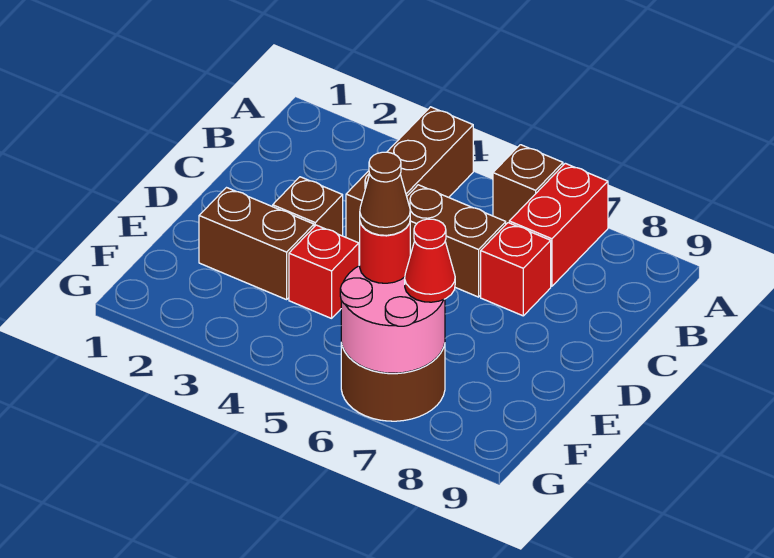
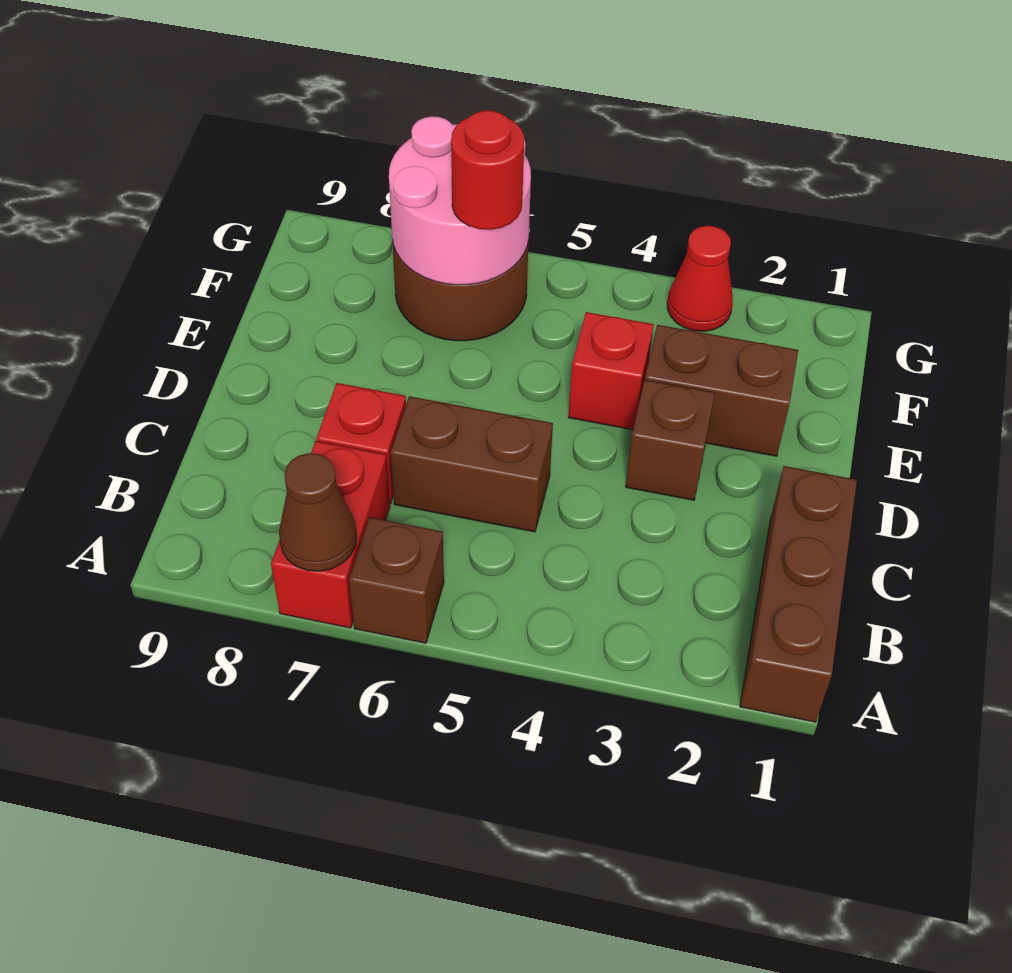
brown 1x3 brick [346,107,473,247] -> brown 1x3 brick moved to [740,466,857,722]
brown 1x1 cone [360,152,410,235] -> brown 1x1 cone moved to [279,453,357,571]
red 1x1 cone [405,219,455,302] -> red 1x1 cone moved to [667,226,733,331]

